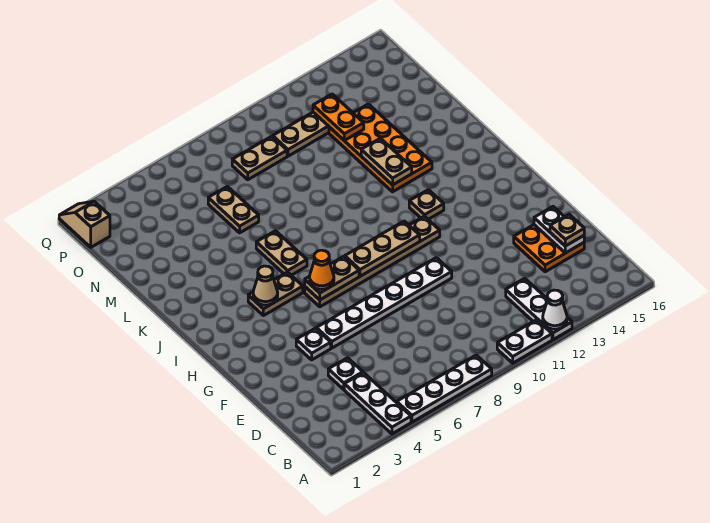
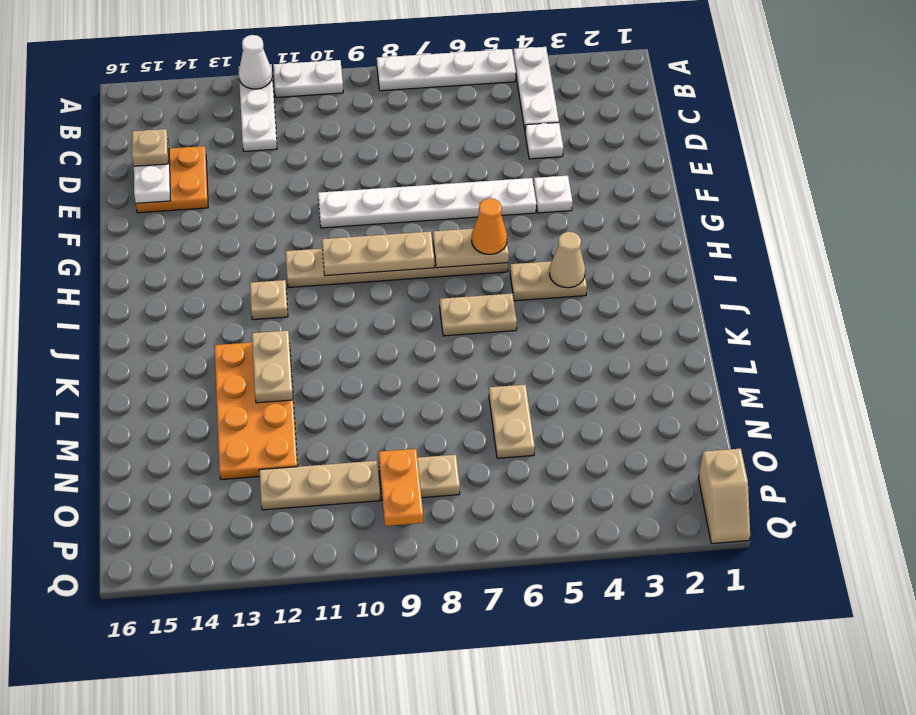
tan 1x2 plate [256,231,307,275] -> tan 1x2 plate turned to [440,293,517,336]
orange 1x2 plate [313,94,364,140] -> orange 1x2 plate moved to [379,449,423,526]

